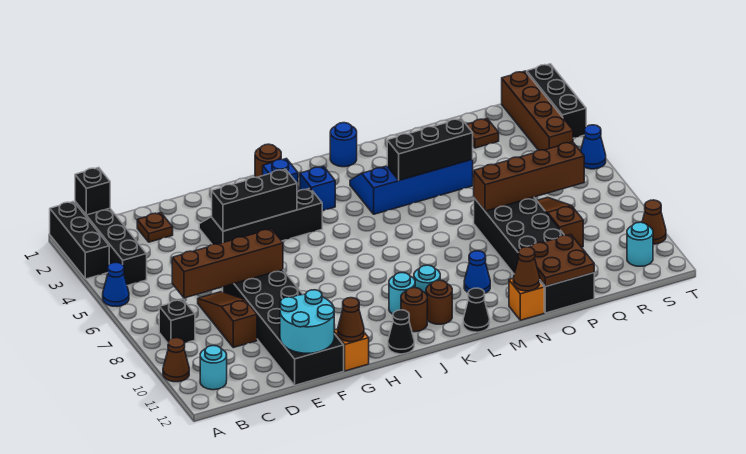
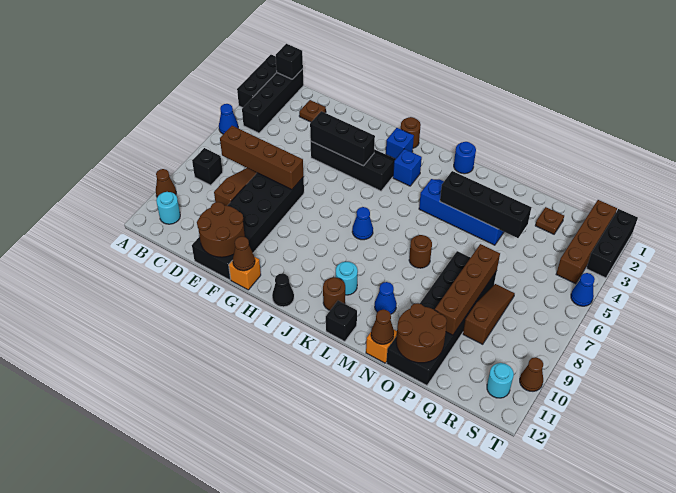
cyan 2x2 round brick [280,290,334,353] -> brown 2x2 round brick [197,202,245,257]
none -> blue 1x1 cone [352,207,373,240]
cyan 1x1 round brick [389,273,415,314] -> none
brown 1x1 round brick [401,288,427,332] -> brown 1x1 round brick moved to [409,235,432,268]
black 1x1 cone [463,288,490,332] -> black 1x1 brick [326,301,357,342]
black 1x3 brick [387,119,473,180] -> black 1x4 brick [440,171,531,238]
brown 1x4 brick [474,142,584,211] -> brown 1x4 brick turned to [435,244,500,335]
brown 2x2 plate [529,234,594,286] -> brown 2x2 round brick [396,303,447,363]

